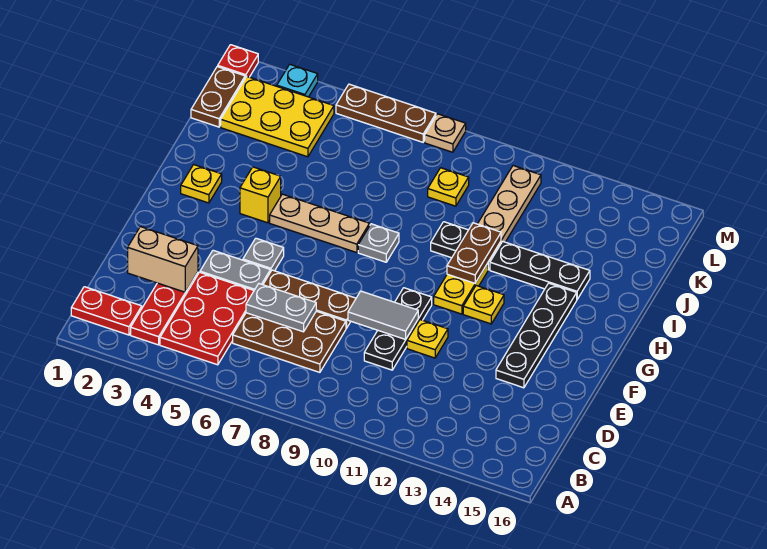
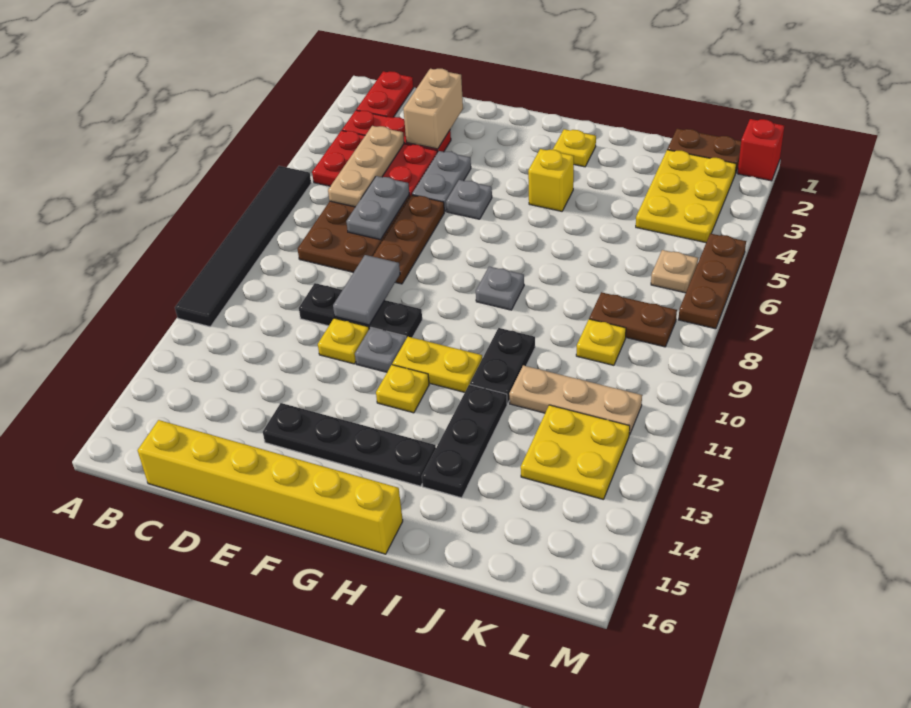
none -> black 1x6 tile [175,166,311,327]
none -> yellow 1x6 brick [138,420,403,554]
none -> grey 1x1 plate [355,327,406,372]
tan 1x3 plate [270,194,370,253] -> tan 1x3 plate moved to [328,126,404,207]
brown 1x2 plate [447,223,501,283] -> brown 1x2 plate moved to [589,292,677,347]
none -> yellow 2x2 plate [521,405,630,499]
red 1x1 plate [218,45,258,78] -> red 1x1 brick [738,119,784,181]
cyan 1x1 plate [277,64,318,97] -> none
tan 1x1 plate [425,114,466,152] -> tan 1x1 plate moved to [651,250,698,293]

